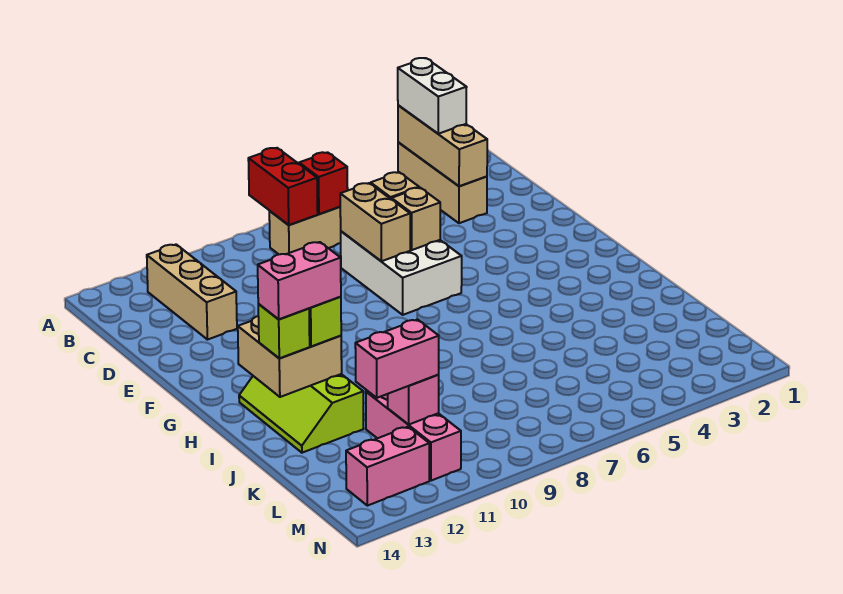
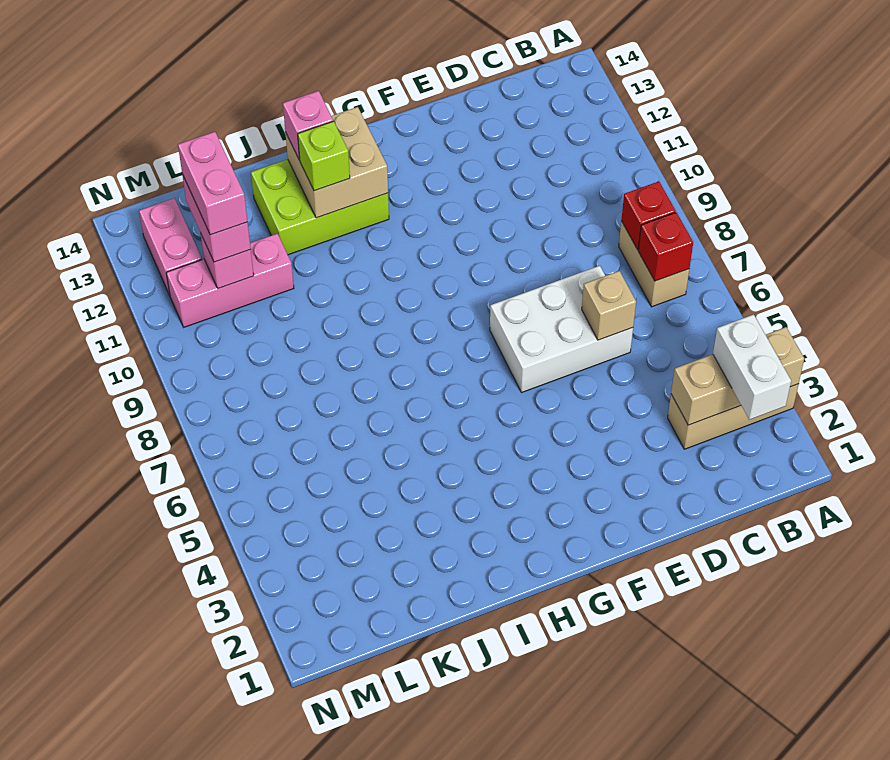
white 1x2 brick [398,58,467,134] -> white 1x2 brick turned to [713,314,791,420]
red 1x2 brick [248,148,318,225] -> red 1x1 brick [621,181,676,250]
tan 1x3 brick [147,245,237,340] -> none
tan 1x2 brick [340,183,410,261] -> none
tan 1x1 brick [392,188,440,250] -> none
lime 2x3 slope [239,374,364,453] -> lime 2x3 brick [251,159,389,255]
pink 1x2 brick [258,242,341,319] -> pink 1x2 brick moved to [178,132,248,235]
lime 1x1 brick [258,304,310,358] -> pink 1x1 brick [283,91,333,160]

